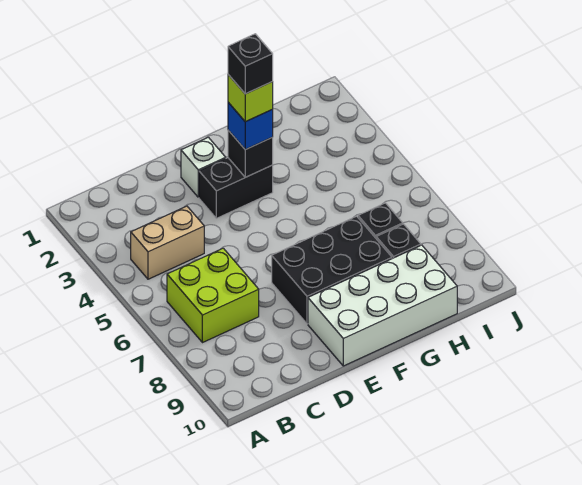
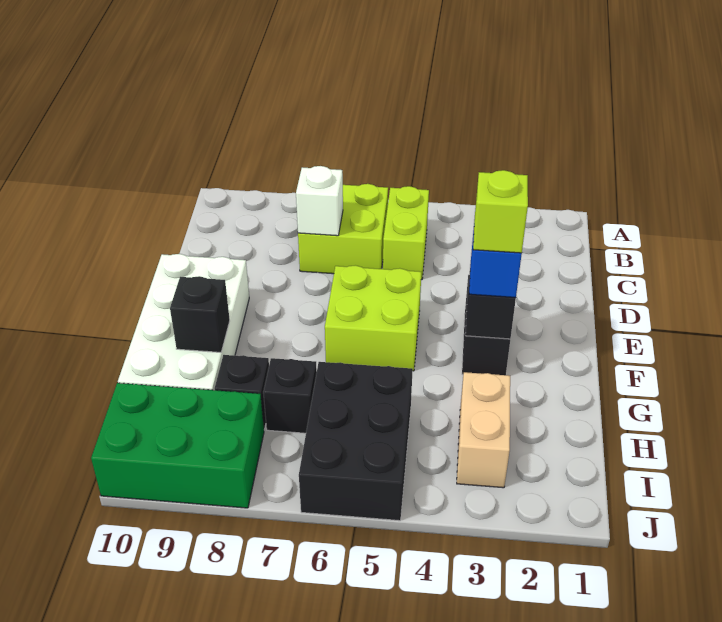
tan 1x2 brick [131,206,204,279] -> tan 1x2 brick moved to [457,372,510,488]
none -> lime 1x2 brick [383,186,429,280]
white 1x1 brick [181,137,226,197] -> white 1x1 brick moved to [296,166,343,236]
none -> lime 2x2 brick [325,265,421,371]
black 2x3 brick [272,216,392,324] -> black 2x3 brick moved to [299,362,413,521]
black 1x1 brick [228,34,273,94] -> black 1x1 brick moved to [170,276,230,352]
none -> green 2x3 brick [91,383,264,508]

